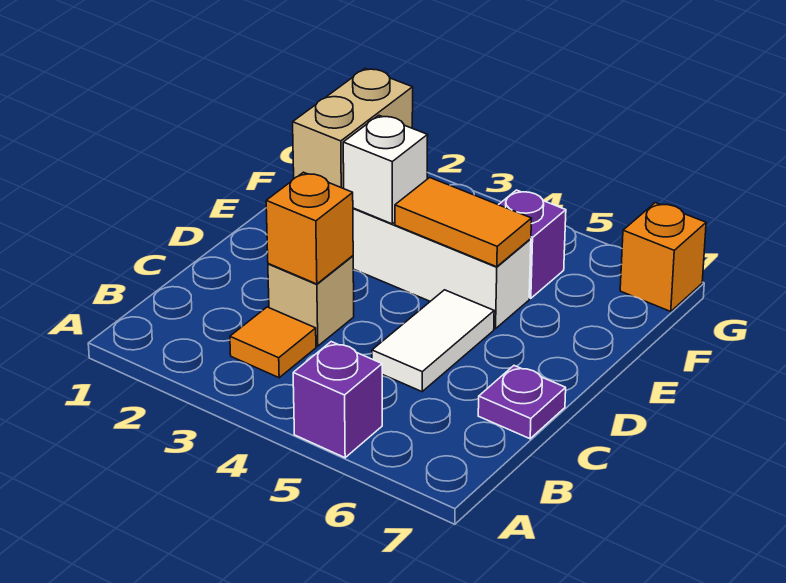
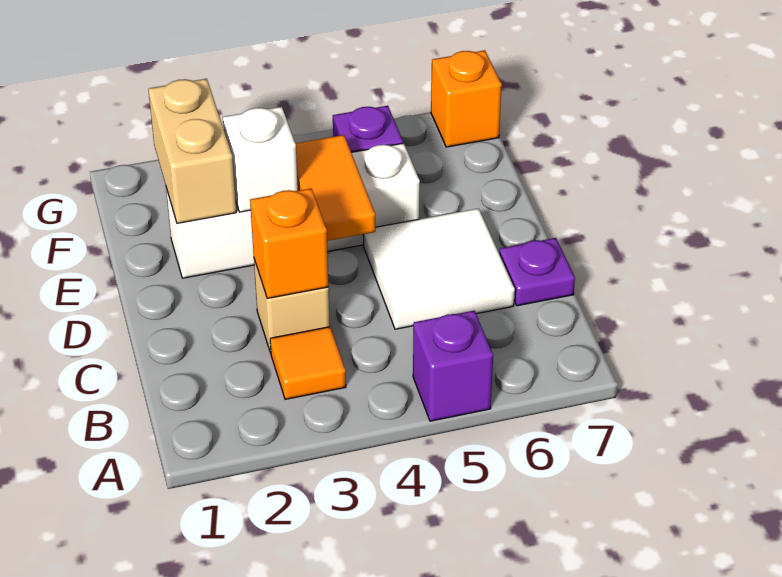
white 1x2 tile [372,290,494,392] -> white 2x2 tile [363,208,515,329]
orange 1x2 tile [395,178,532,267] -> orange 1x2 tile turned to [295,135,375,241]

